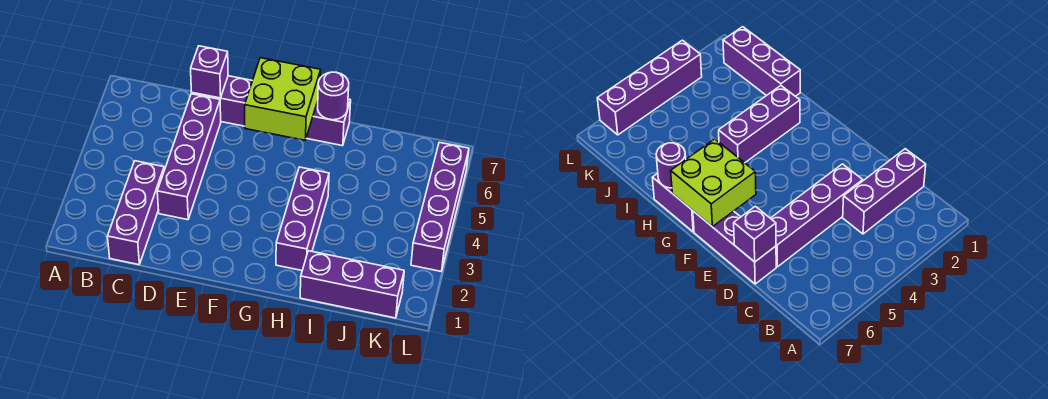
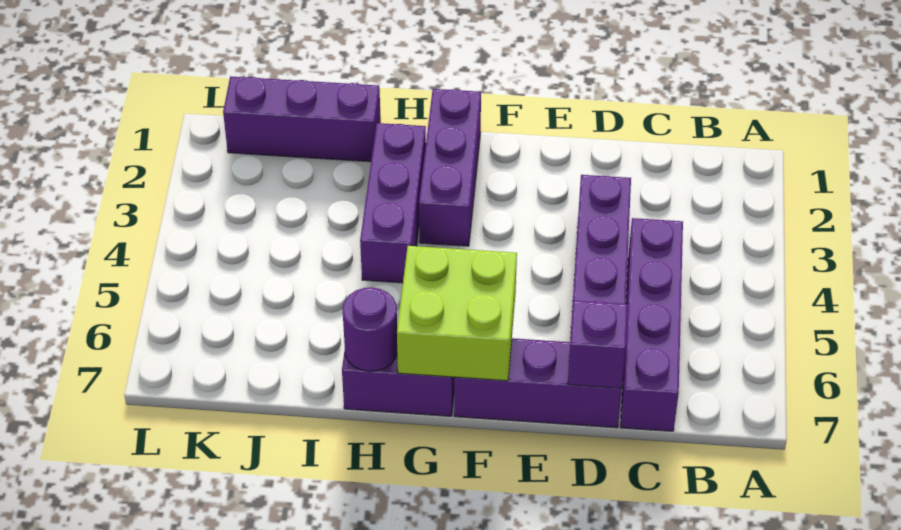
purple 1x3 brick [107,161,164,265] -> purple 1x3 brick moved to [419,89,481,246]
purple 1x4 brick [411,142,469,271] -> purple 1x4 brick moved to [621,218,683,431]

